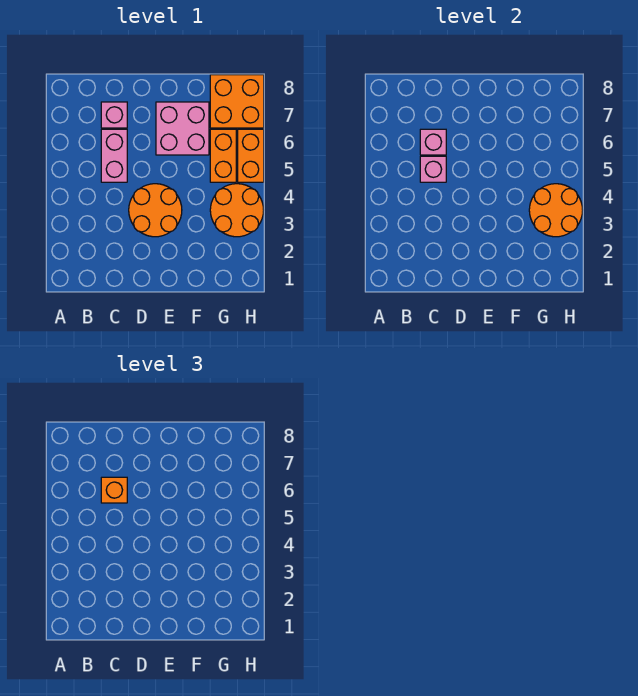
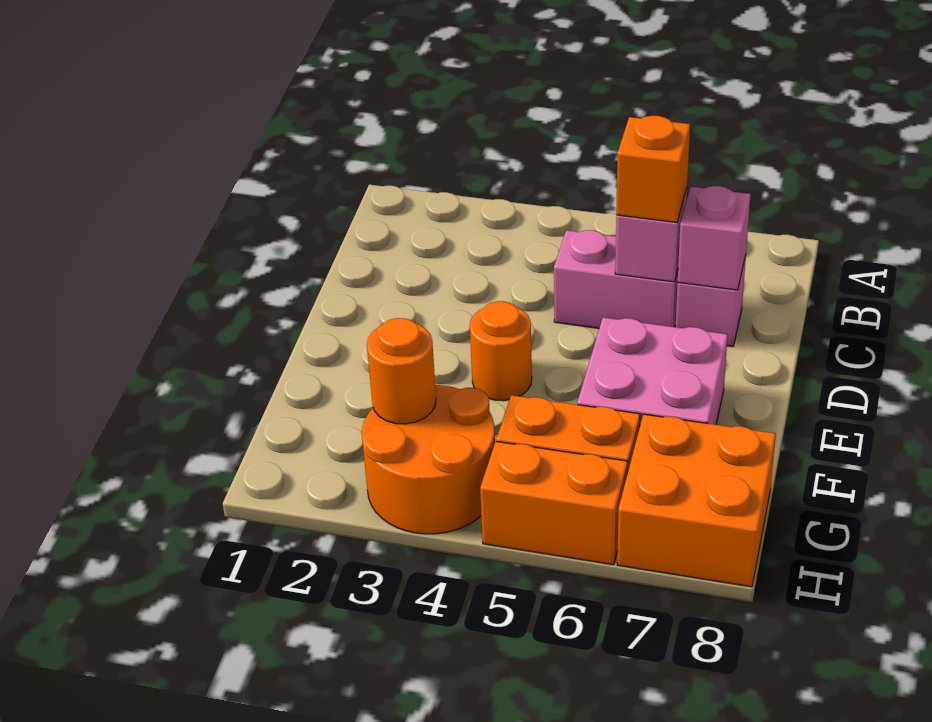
pink 1x1 brick [420,156,446,182] -> pink 1x1 brick moved to [678,186,751,290]
orange 2x2 round brick [129,184,182,237] -> orange 1x1 round brick [470,301,532,401]
orange 2x2 round brick [529,184,583,237] -> orange 1x1 round brick [367,318,436,424]

